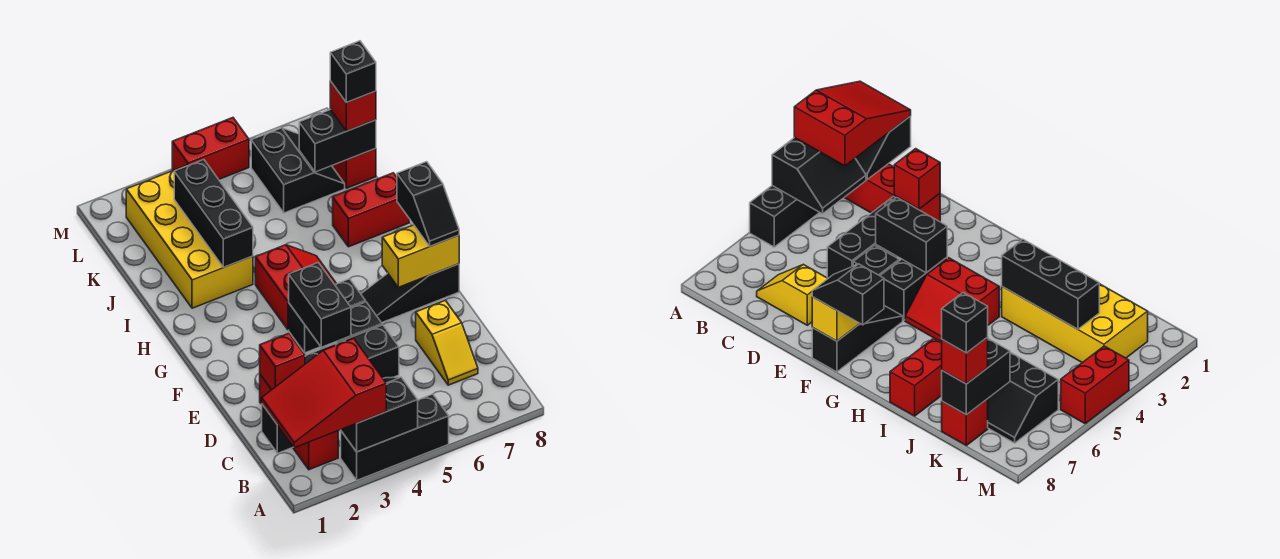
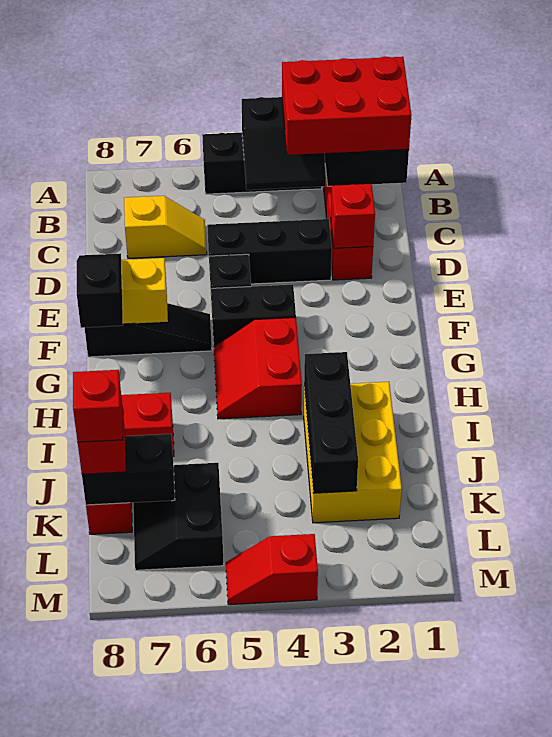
red 2x3 slope [262,338,386,448] -> red 2x3 brick [282,57,412,155]
yellow 1x2 slope [416,300,478,385] -> yellow 1x2 slope turned to [124,196,207,258]
black 1x2 brick [289,263,351,347] -> none
yellow 2x4 brick [126,165,253,308] -> yellow 2x3 brick [304,382,402,523]
black 1x1 brick [330,41,376,103] -> red 1x1 brick [73,370,123,442]
red 1x2 brick [172,118,249,179] -> red 1x2 slope [226,534,318,605]

